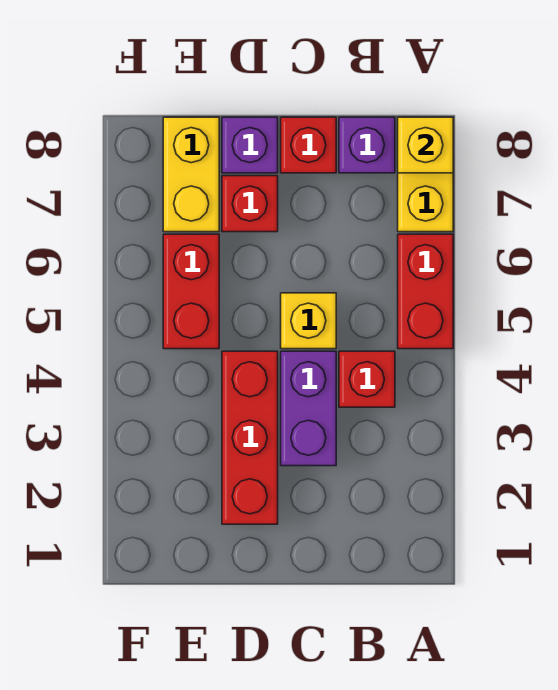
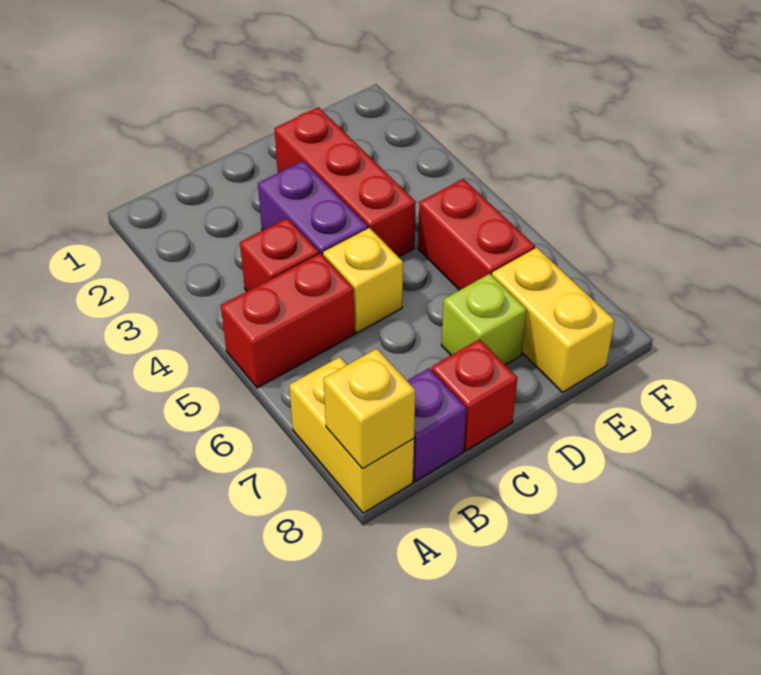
red 1x2 brick [398,234,453,349] -> red 1x2 brick turned to [221,253,355,388]
red 1x1 brick [222,176,278,232] -> lime 1x1 brick [442,274,527,365]
purple 1x1 brick [222,117,278,173] -> none

